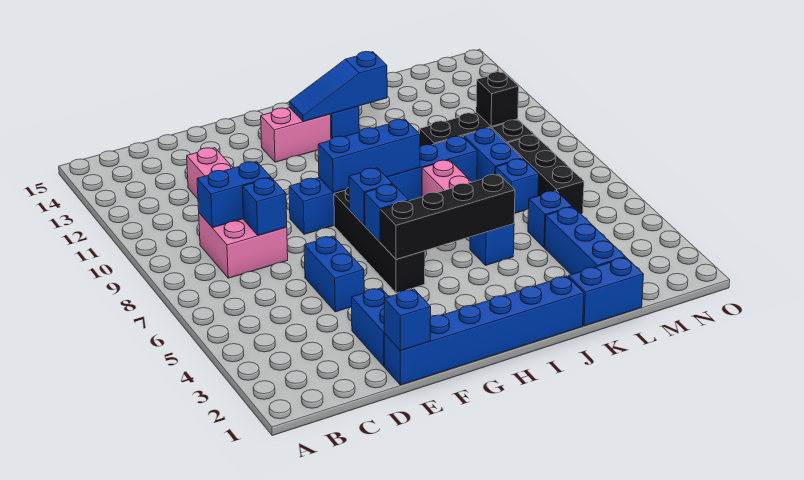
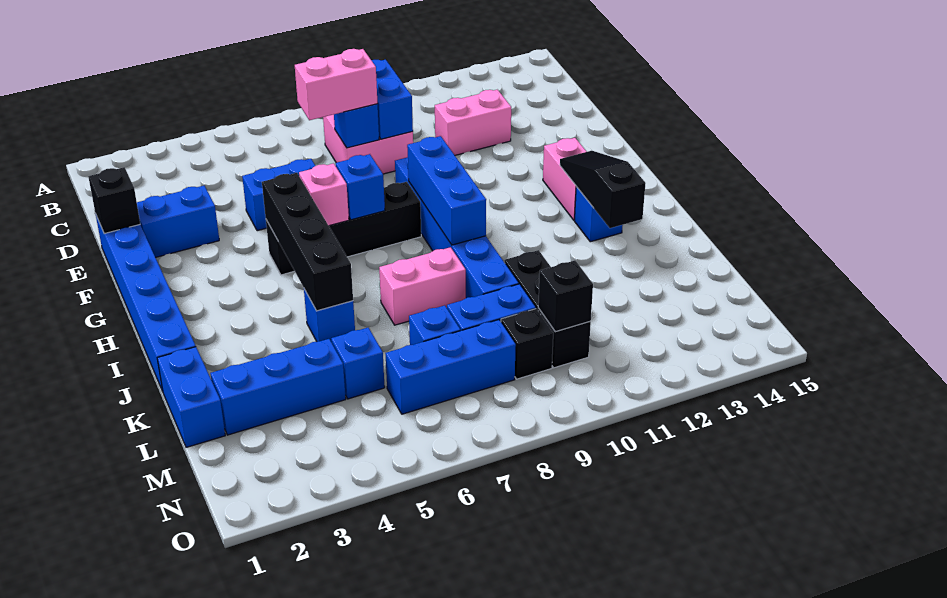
none -> pink 1x2 brick [295,49,378,120]
blue 1x1 brick [384,289,431,351] -> black 1x1 brick [88,167,140,234]
blue 1x1 brick [365,184,409,242] -> pink 1x1 brick [299,163,349,226]
blue 1x3 slope [289,52,387,122] -> black 1x3 slope [560,151,646,228]
black 1x3 brick [508,135,584,214] -> blue 1x3 brick [385,320,516,414]

